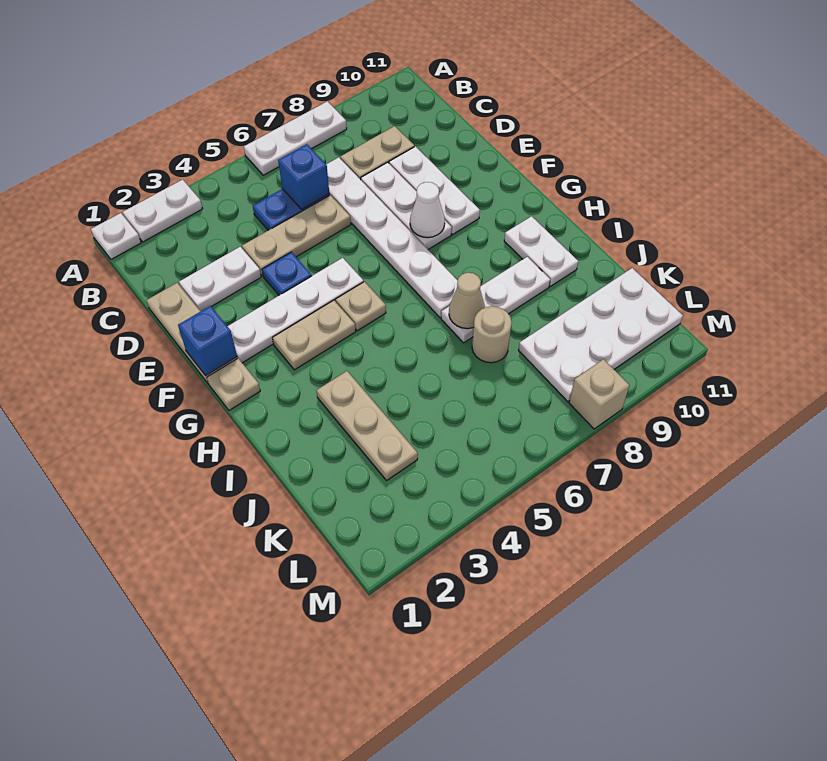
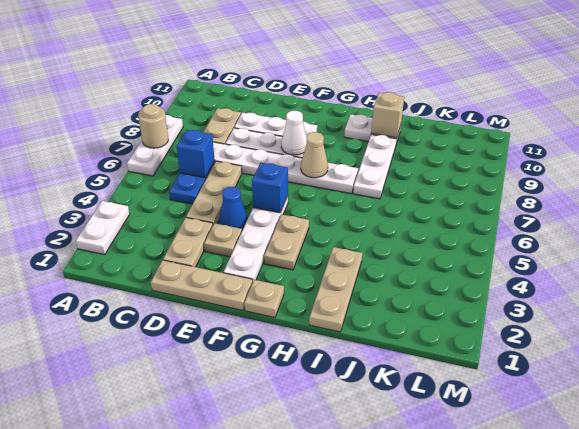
white 1x1 plate [91,213,141,259] -> none
white 1x2 plate [179,247,261,311] -> tan 1x2 plate [163,218,213,267]
blue 1x1 plate [262,252,311,295] -> blue 1x1 cone [219,187,248,231]
blue 1x1 brick [178,306,237,376] -> blue 1x1 brick moved to [252,163,288,213]
tan 1x1 plate [335,282,386,331] -> tan 1x1 plate moved to [204,223,242,257]
tan 1x3 plate [317,371,418,480] -> tan 1x3 plate turned to [309,247,362,332]
tan 1x1 cone [449,273,485,329] -> tan 1x1 cone moved to [301,132,328,178]
tan 1x1 round brick [472,306,512,363] -> tan 1x1 round brick moved to [138,104,168,148]
white 2x4 plate [518,268,683,402] -> none
tan 1x1 brick [569,359,629,429] -> tan 1x1 brick moved to [371,92,404,138]

